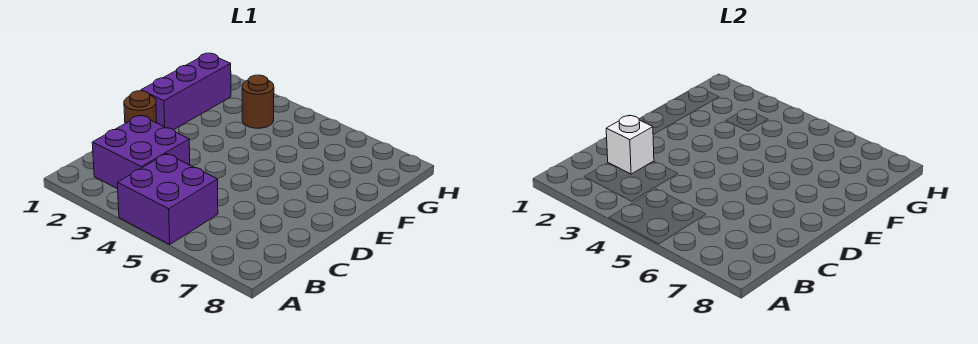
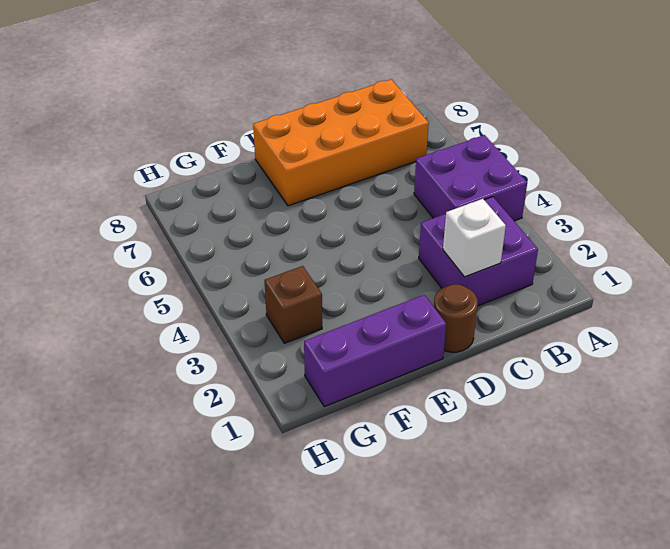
none -> orange 2x4 brick [253,79,429,206]
brown 1x1 round brick [242,75,274,128] -> brown 1x1 brick [264,266,322,343]

